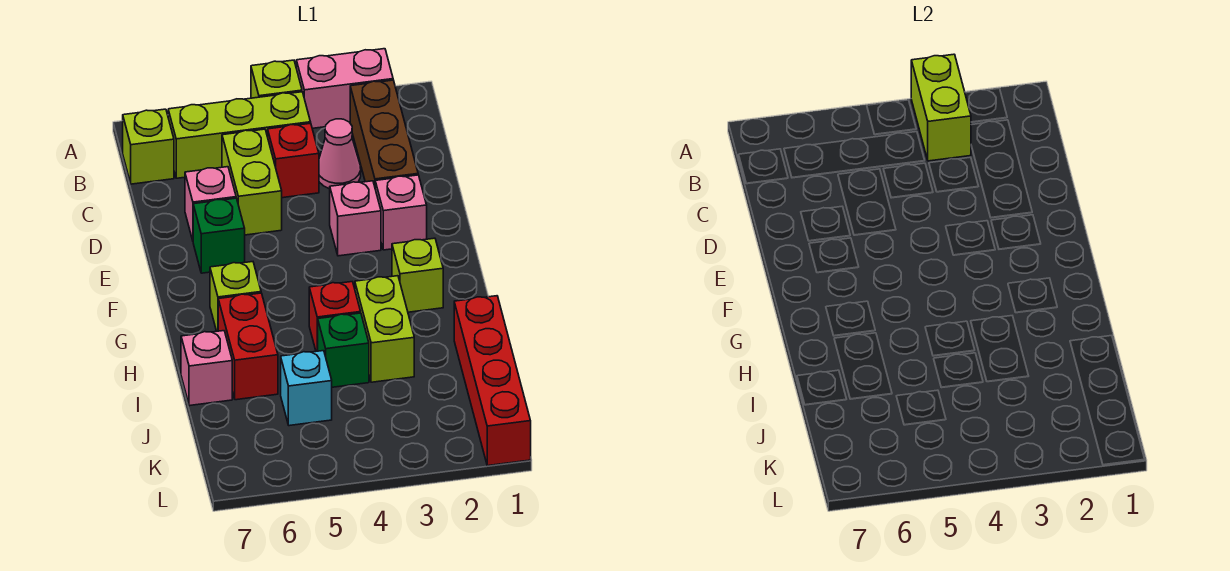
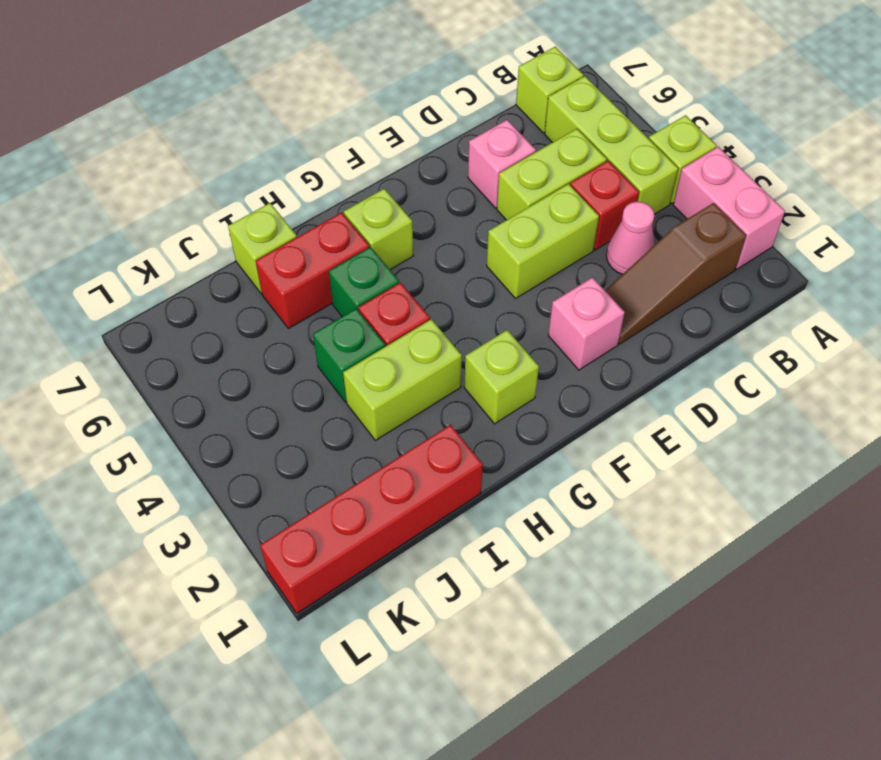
lime 1x2 brick [911,54,971,161] -> lime 1x2 brick moved to [487,184,599,298]
brown 1x3 brick [350,80,418,186] -> brown 1x3 slope [605,203,746,344]
pink 1x1 brick [330,181,381,256] -> none
green 1x1 brick [193,198,245,273] -> green 1x1 brick moved to [329,247,399,316]
pink 1x1 brick [181,331,232,406] -> lime 1x1 brick [228,203,297,294]
cyan 1x1 brick [281,351,332,426] -> none

